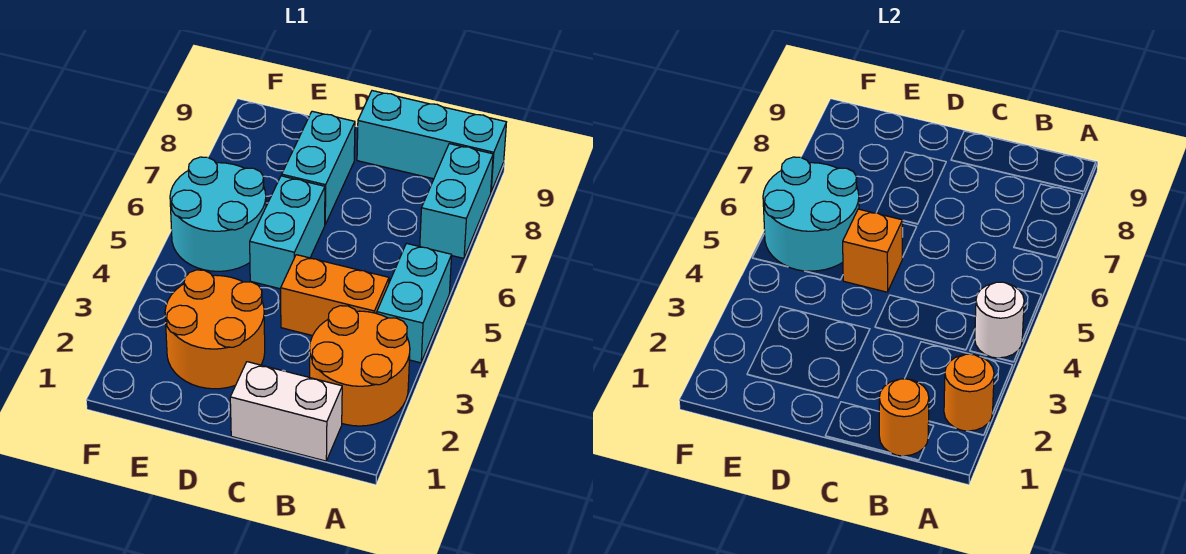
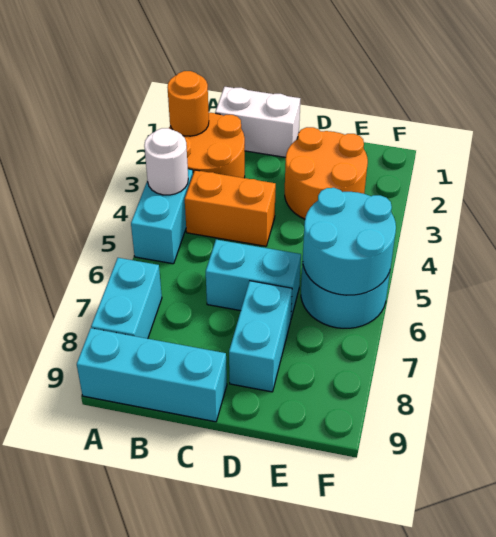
orange 1x1 round brick [879,379,929,456] -> none
cyan 1x2 brick [250,176,325,289] -> cyan 1x2 brick turned to [206,240,301,318]
orange 1x1 brick [843,209,903,292] -> none

